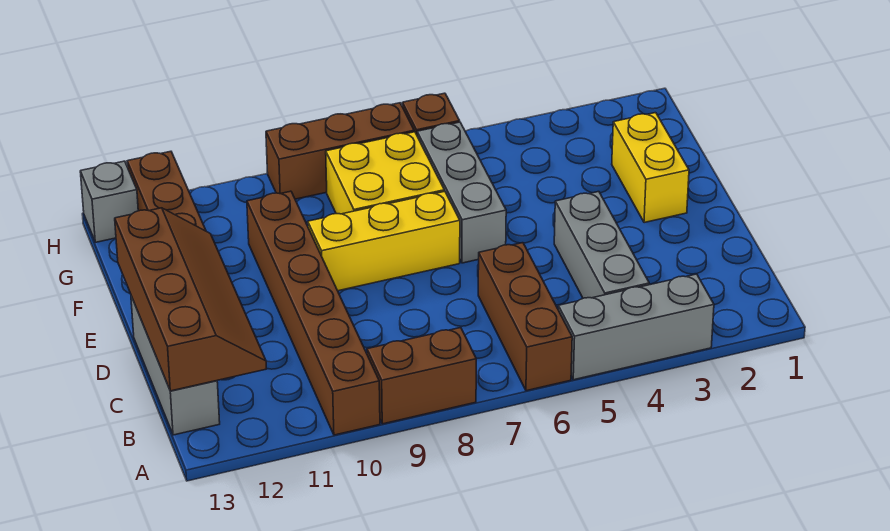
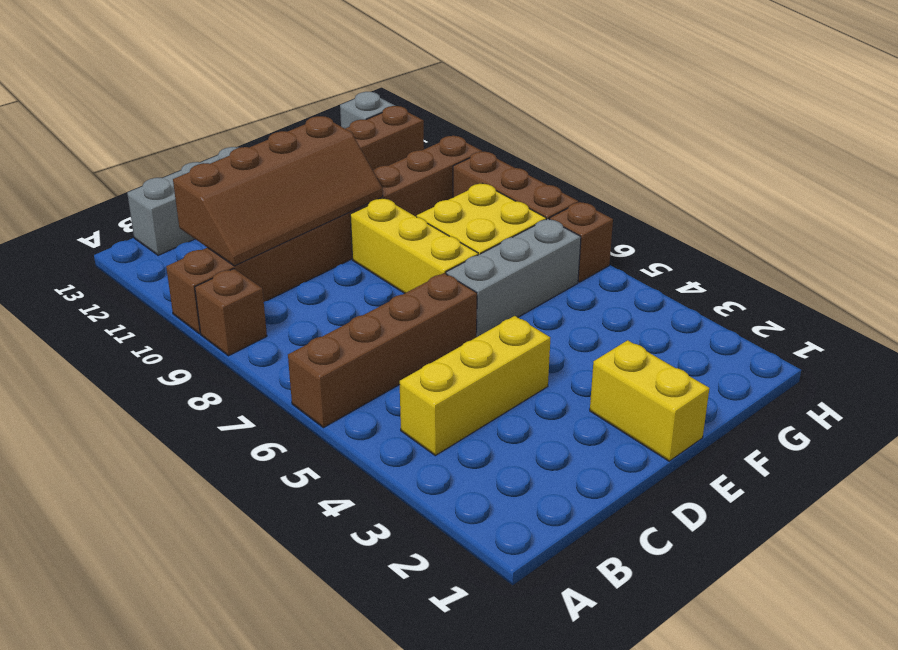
grey 1x3 brick [558,274,714,380] -> none
brown 1x3 brick [478,243,572,391] -> brown 1x4 brick [288,273,477,428]
brown 1x2 brick [367,328,476,424] -> brown 1x1 brick [195,269,267,356]
brown 1x6 brick [247,191,380,435] -> brown 1x8 brick [166,136,482,334]
grey 1x3 brick [554,192,649,298] -> yellow 1x3 brick [400,316,550,455]
brown 2x4 slope [115,208,266,391] -> brown 2x4 slope moved to [173,116,383,266]
yellow 1x2 brick [612,113,689,223] -> yellow 1x2 brick turned to [590,340,709,461]

